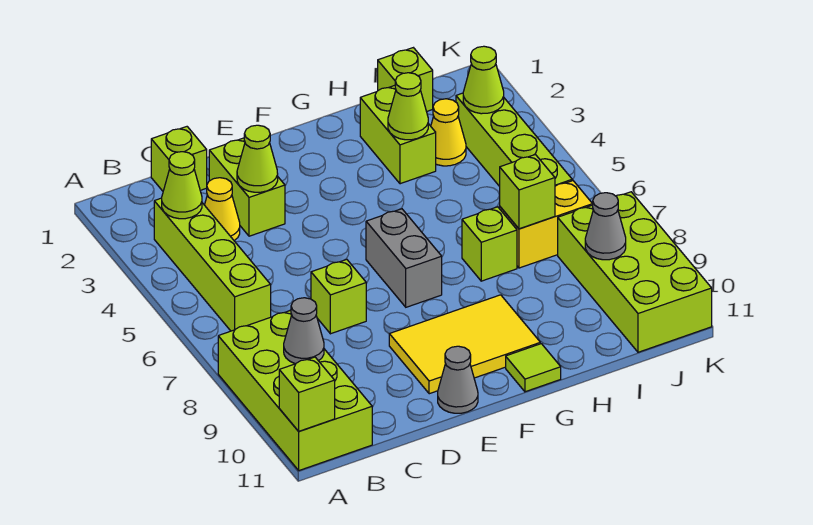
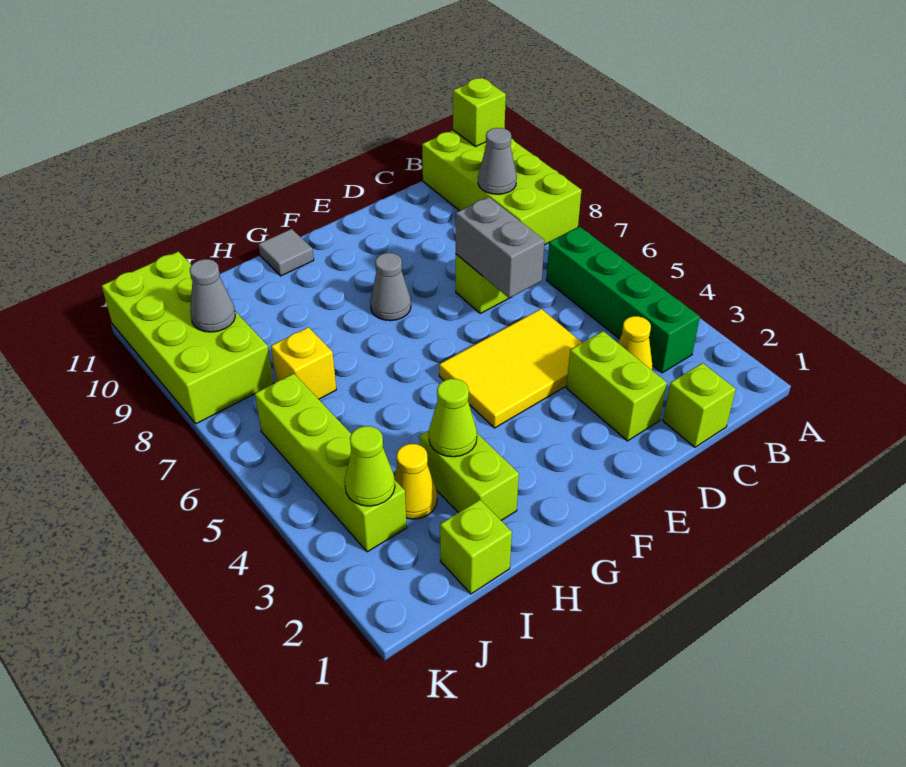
lime 1x4 brick [154,198,271,331] -> green 1x4 brick [546,227,700,373]
lime 1x1 cone [162,152,202,219] -> none
lime 1x1 cone [237,125,278,192] -> none
yellow 2x3 tile [389,295,540,394] -> yellow 2x3 tile moved to [439,309,582,428]
grey 1x1 cone [438,346,478,413] -> grey 1x1 cone moved to [370,253,411,321]
grey 1x2 brick [366,209,442,307] -> grey 1x2 brick moved to [456,197,545,298]
lime 1x1 tile [506,344,561,392] -> grey 1x1 tile [259,229,314,276]
lime 1x1 brick [462,207,517,281] -> none
yellow 1x2 brick [500,181,593,268] -> yellow 1x1 brick [271,327,336,399]
lime 1x1 brick [500,154,555,229] -> none

